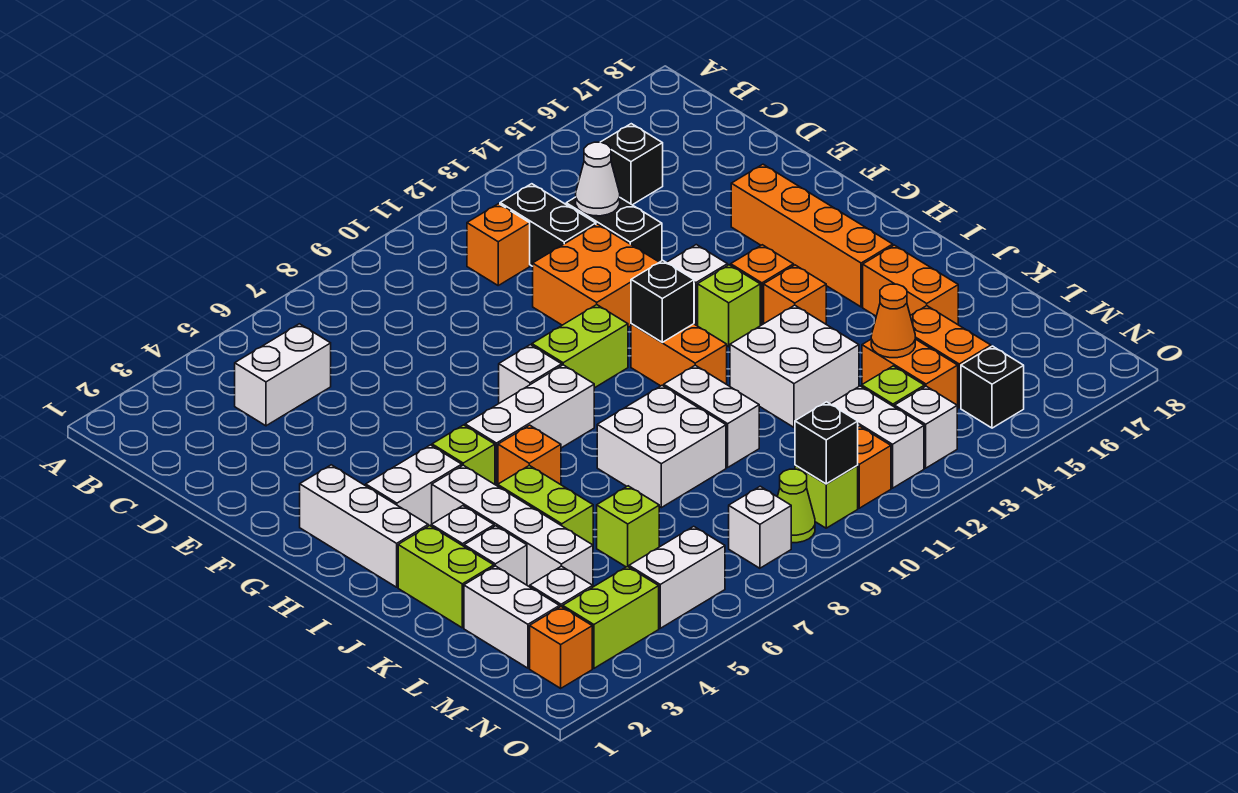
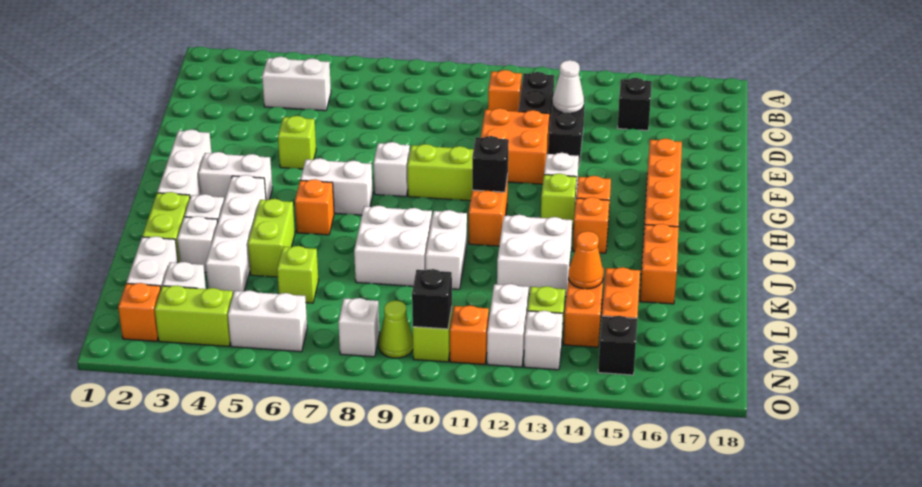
lime 1x1 brick [432,425,495,484] -> lime 1x1 brick moved to [278,116,316,169]
white 1x3 brick [465,365,594,486] -> white 1x2 brick [300,158,373,215]

